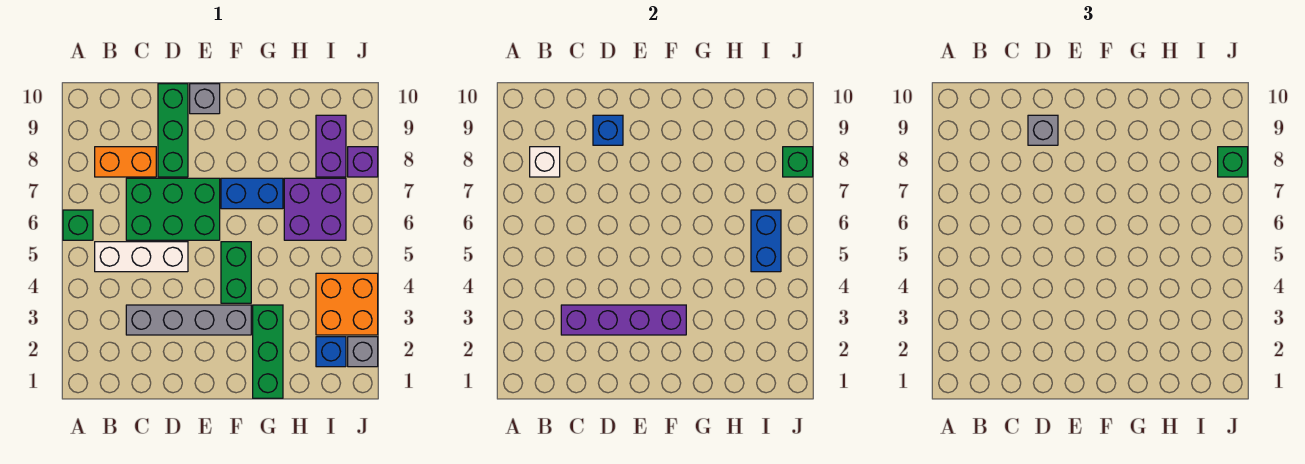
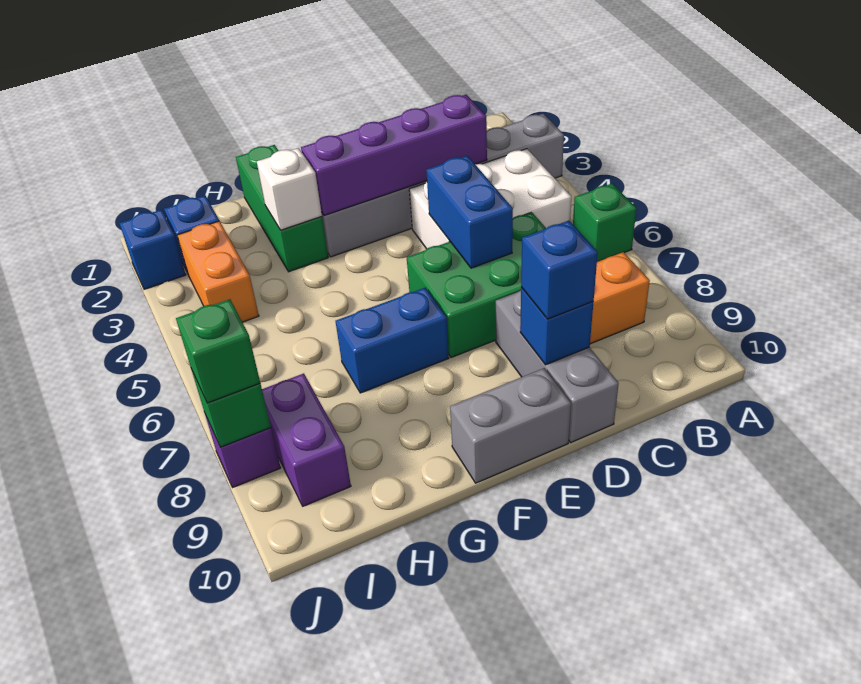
white 1x3 brick [95,242,188,272] -> white 2x3 brick [409,149,571,249]
white 1x1 brick [530,147,560,177] -> white 1x1 brick moved to [257,148,322,230]
grey 1x4 brick [126,305,251,335] -> grey 1x6 brick [321,114,564,257]
green 1x3 brick [158,84,188,177] -> grey 1x3 brick [496,291,619,443]
grey 1x1 brick [1028,115,1058,145] -> blue 1x1 brick [521,221,598,319]
grey 1x1 brick [190,84,220,114] -> grey 1x2 brick [450,368,571,483]
green 1x2 brick [221,242,251,303] -> none
purple 2x2 brick [284,178,346,240] -> none
orange 2x2 brick [316,273,378,335] -> orange 1x2 brick [177,221,259,322]
blue 1x2 brick [751,210,781,272] -> blue 1x2 brick moved to [426,156,513,268]
grey 1x1 brick [348,337,378,367] -> blue 1x1 brick [119,209,186,289]

